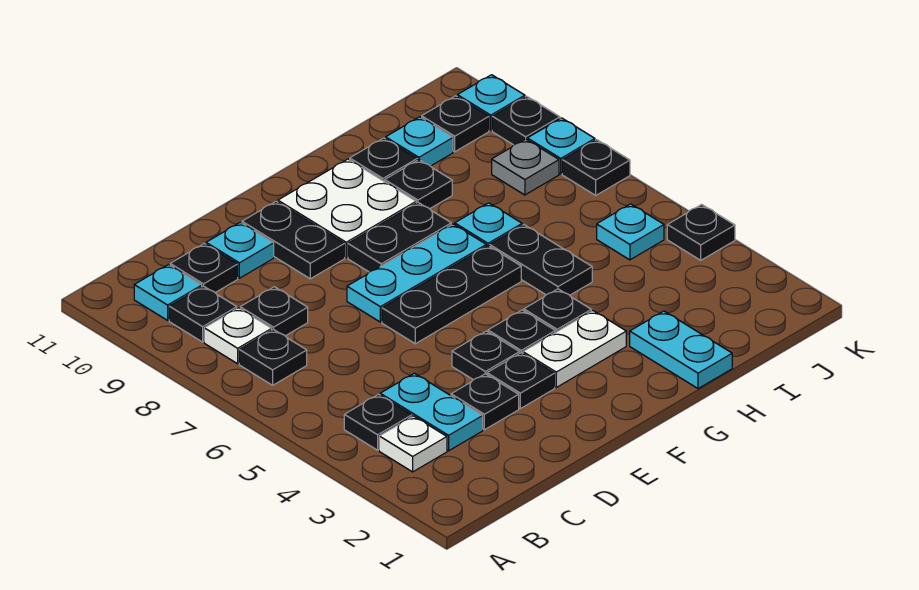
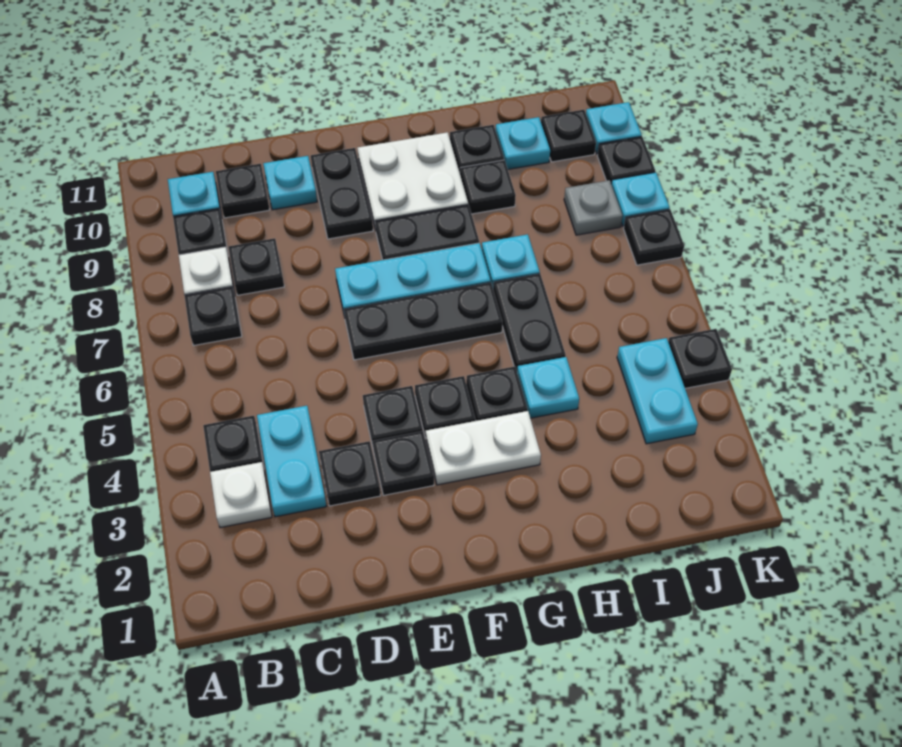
cyan 1x2 plate [630,311,732,389] -> cyan 1x2 plate moved to [617,338,698,444]
cyan 1x1 plate [597,204,664,260] -> cyan 1x1 plate moved to [517,357,579,418]

